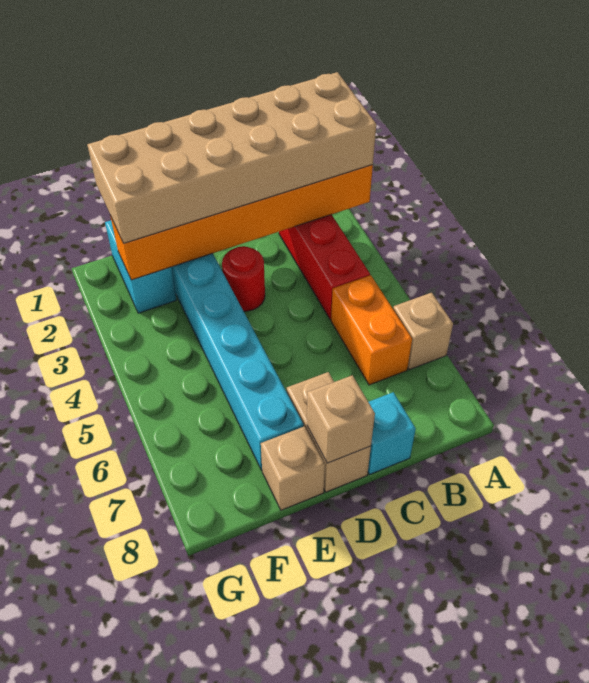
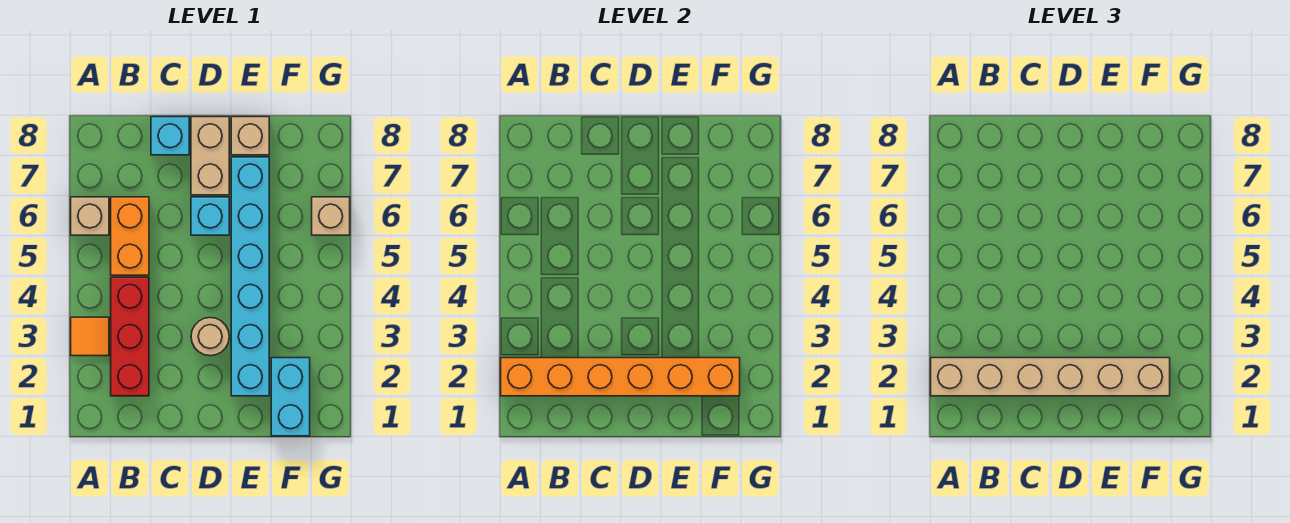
tan 2x6 brick [87,72,376,243] -> tan 1x6 brick [931,358,1170,396]
none -> orange 1x1 tile [71,317,109,356]
red 1x1 round brick [222,246,265,311] -> tan 1x1 round brick [191,318,229,356]
none -> cyan 1x1 brick [191,197,229,235]
tan 1x1 brick [307,375,375,463] -> tan 1x1 brick moved to [312,197,350,235]

